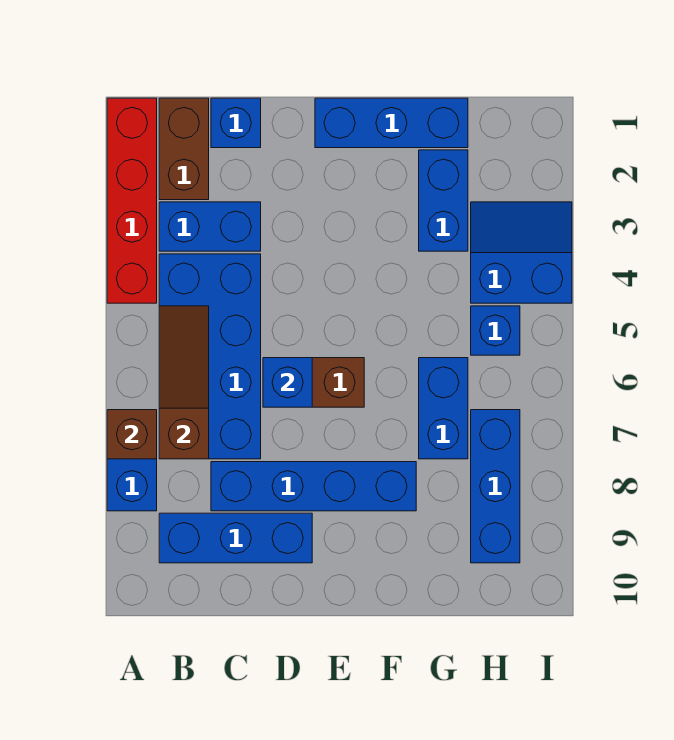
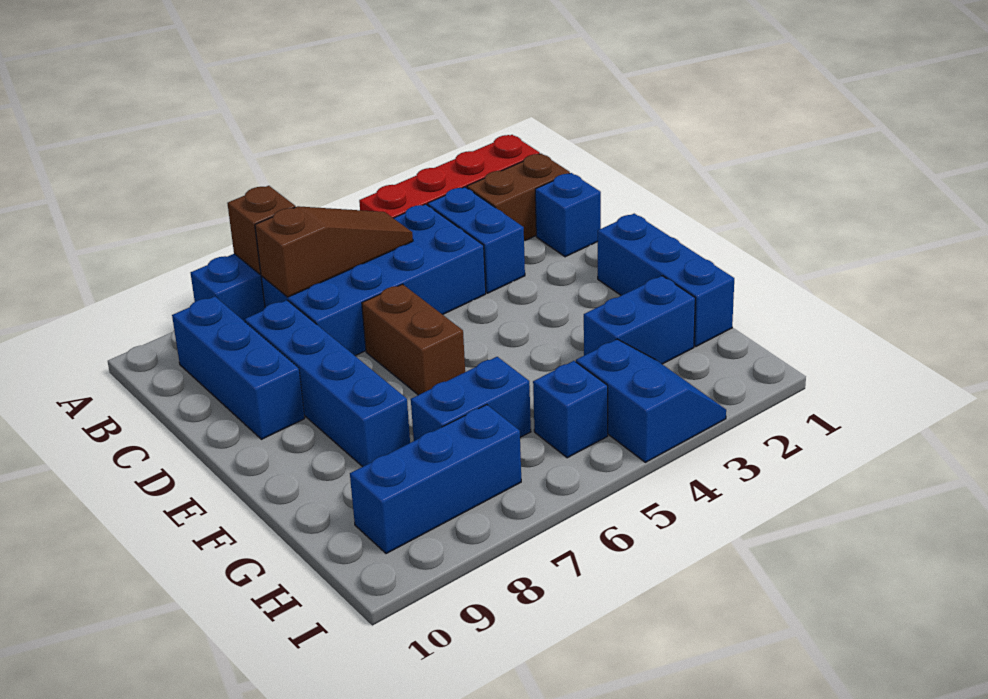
blue 1x1 brick [263,358,312,407] -> none

